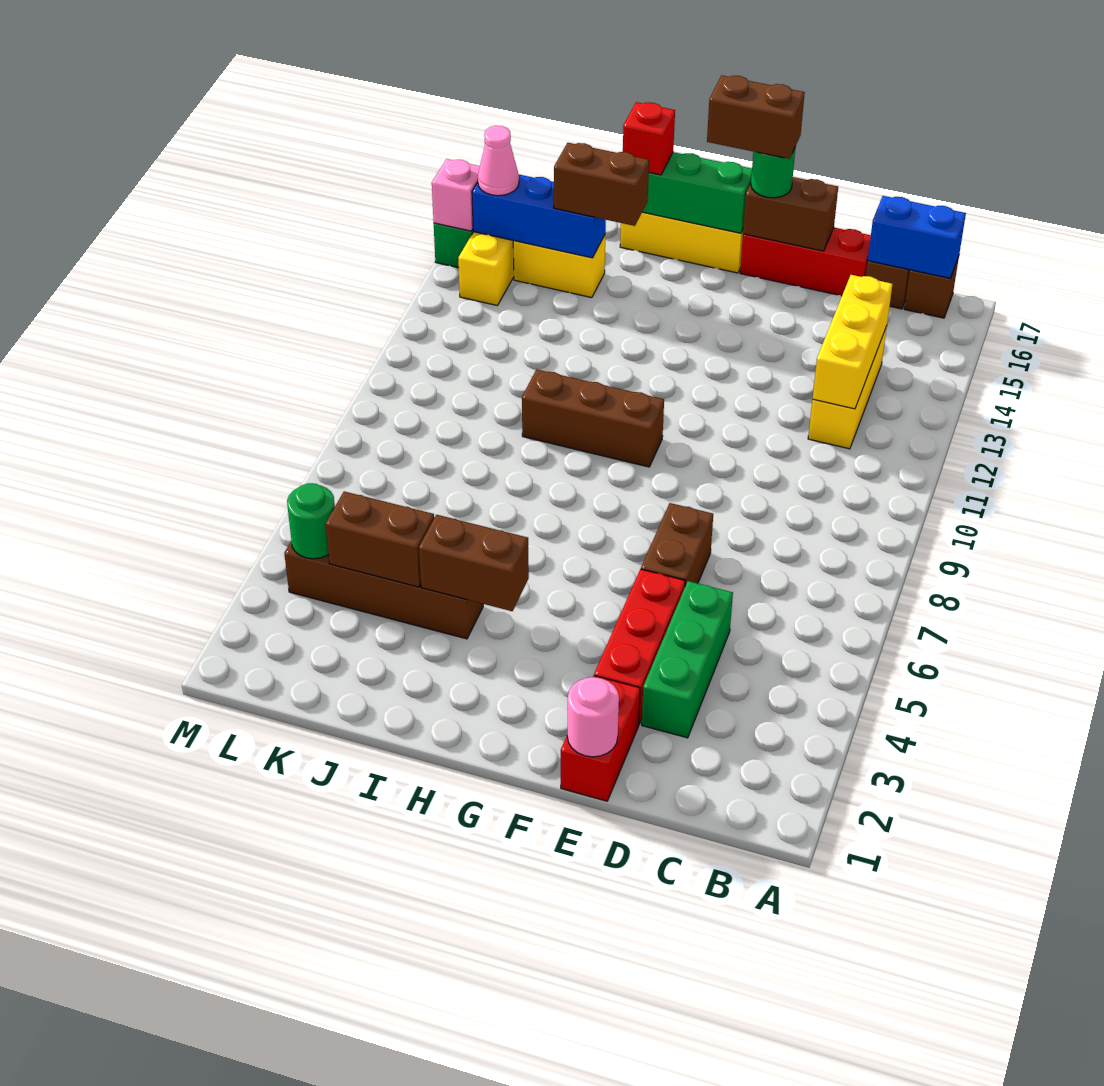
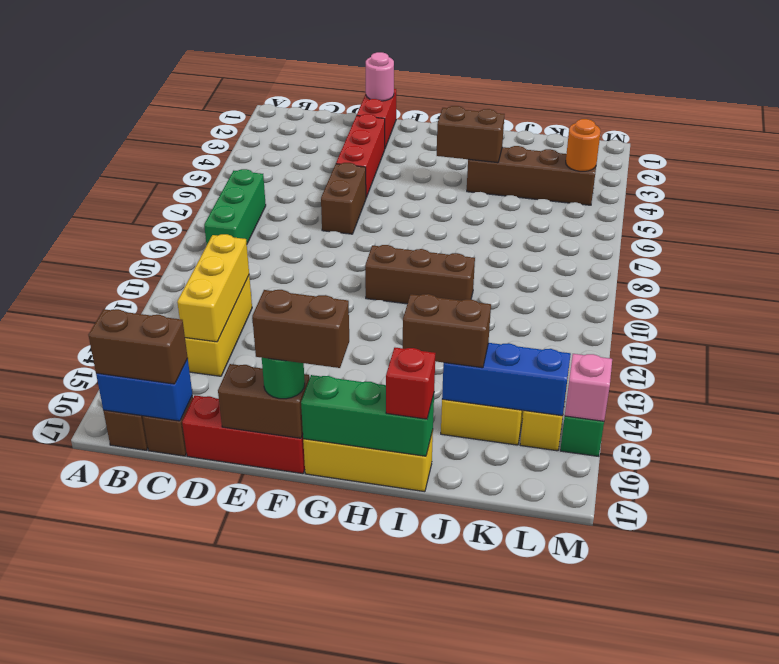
green 1x3 brick [642,581,733,738] -> green 1x3 brick moved to [204,169,266,245]
brown 1x2 brick [325,491,434,587] -> brown 1x2 brick moved to [89,309,188,384]
green 1x1 round brick [287,483,335,559] -> orange 1x1 round brick [566,119,601,171]
pink 1x1 cone [478,126,519,196] -> none

